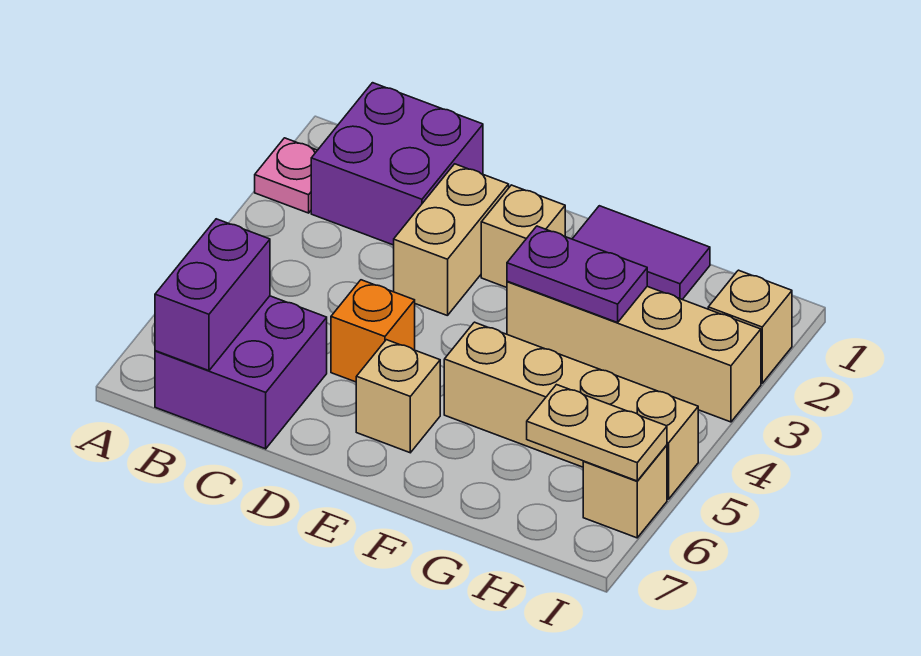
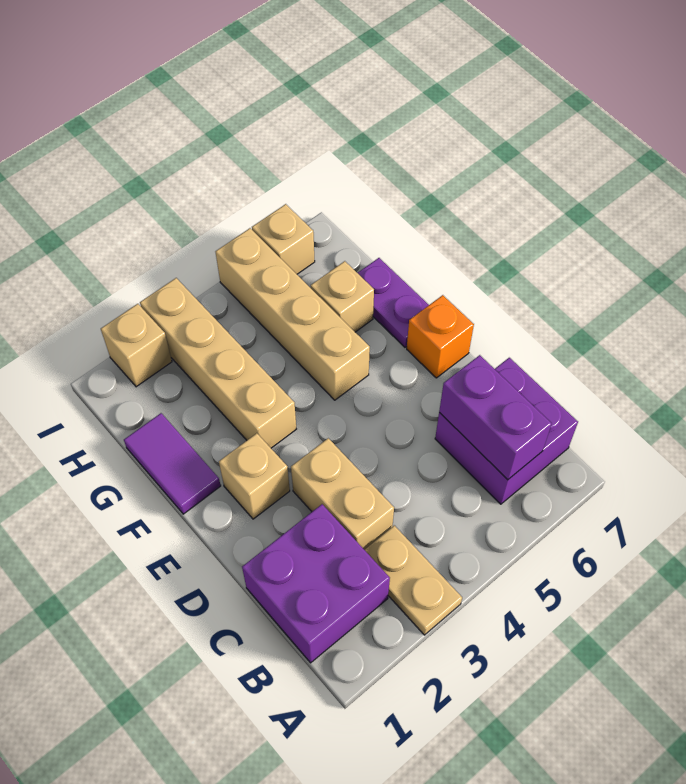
pink 1x1 plate [255,138,317,213] -> none
purple 1x2 brick [155,219,270,371] -> purple 1x2 brick turned to [439,355,552,480]
tan 1x2 brick [394,164,509,316] -> tan 1x2 brick turned to [291,438,394,549]
orange 1x1 brick [331,280,415,382] -> orange 1x1 brick moved to [407,295,474,378]
tan 1x1 brick [356,340,440,453] -> tan 1x1 brick moved to [311,261,374,332]
purple 1x2 plate [507,226,647,323] -> purple 1x2 plate moved to [358,258,429,347]
tan 1x2 plate [527,385,667,481] -> tan 1x2 plate moved to [364,525,462,635]

